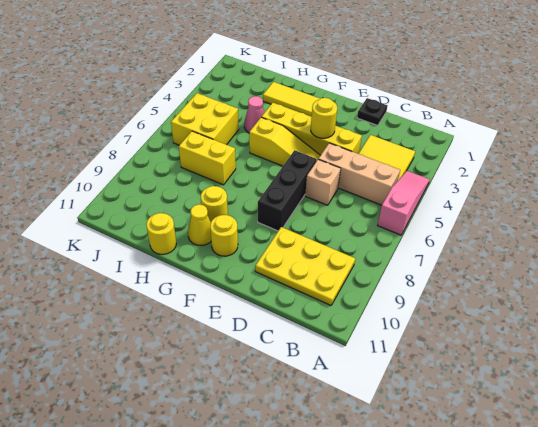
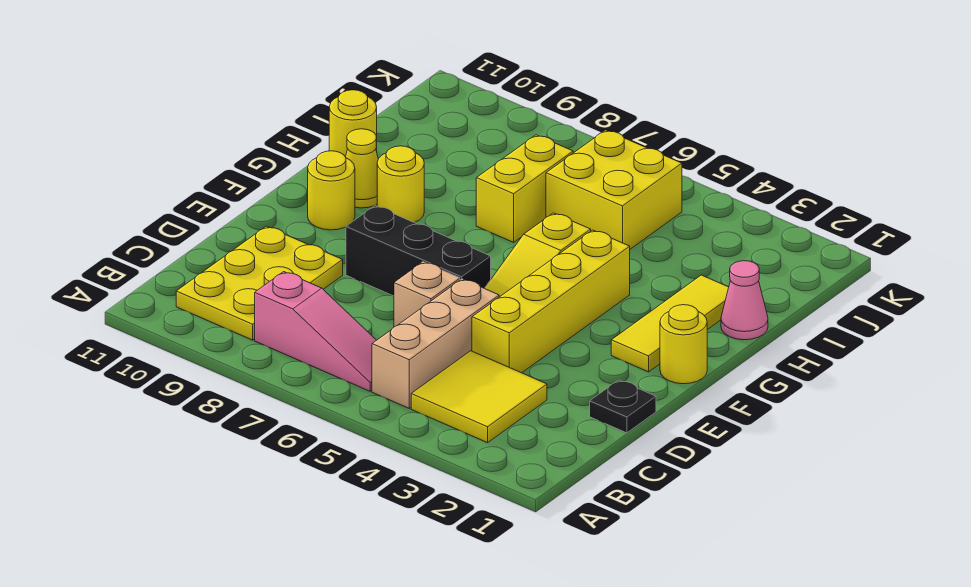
pink 1x3 slope [378,171,430,235] -> pink 1x3 slope moved to [255,272,376,391]
yellow 1x1 round brick [311,98,337,138] -> yellow 1x1 round brick moved to [660,305,707,384]
pink 1x1 cone [244,96,264,133] -> pink 1x1 cone moved to [721,261,768,340]

